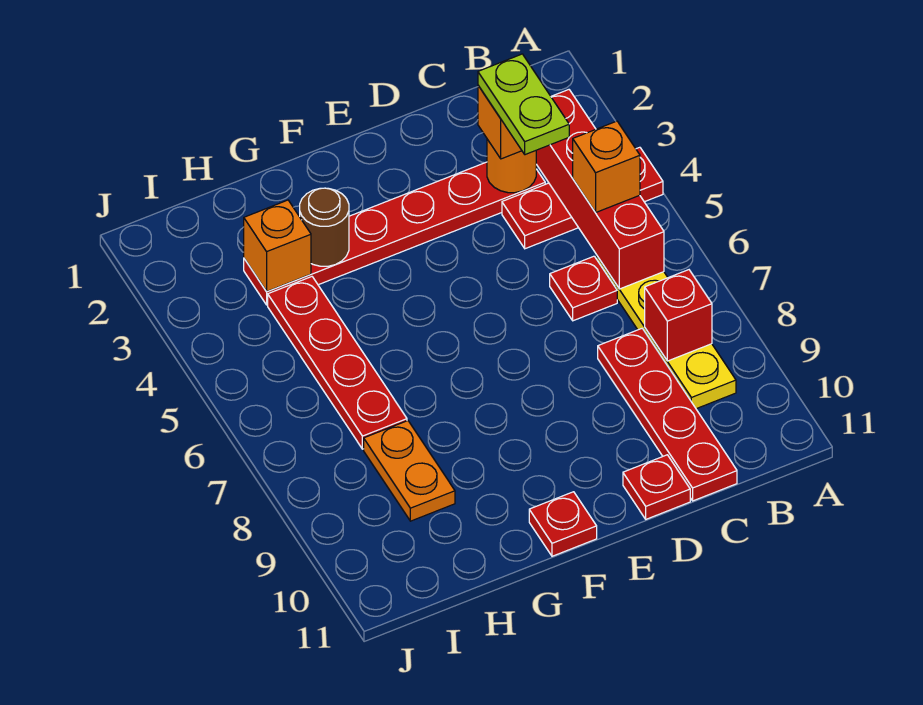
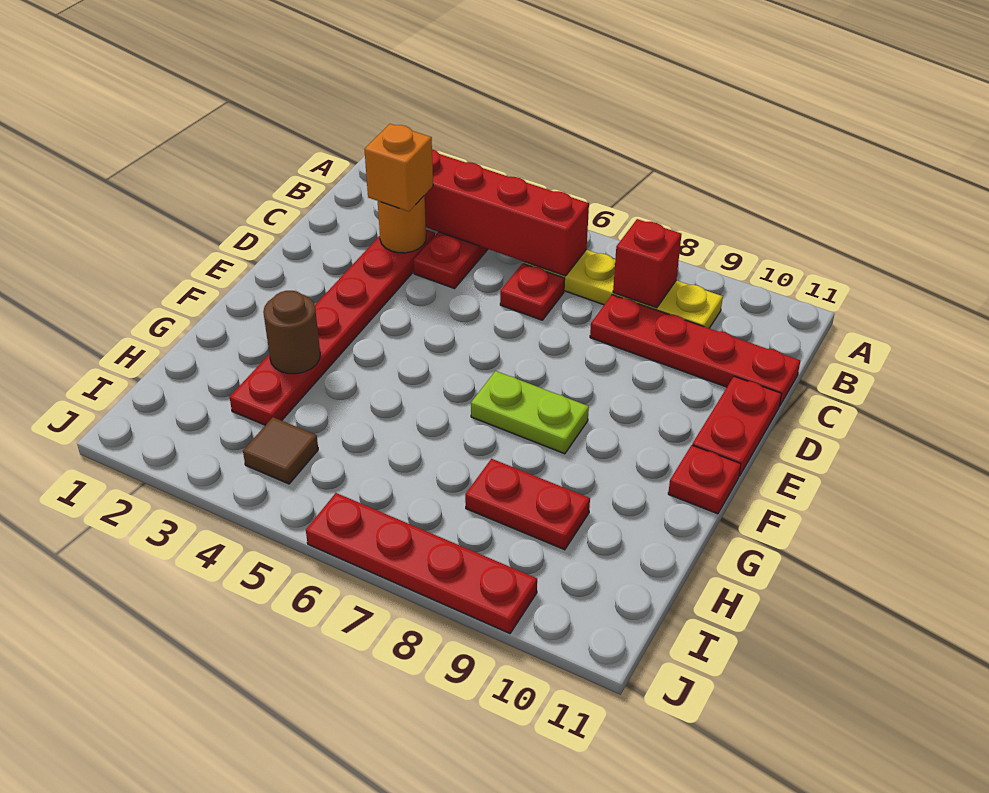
orange 1x1 brick [573,121,640,213] -> none
lime 1x2 plate [478,54,569,155] -> lime 1x2 plate moved to [471,371,589,454]
red 1x1 plate [623,455,690,519] -> red 1x2 plate [692,376,781,476]
orange 1x1 brick [244,200,311,291] -> none
red 1x4 plate [268,277,407,449] -> red 1x4 plate moved to [306,493,537,634]
orange 1x2 plate [364,421,455,521] -> red 1x2 plate [465,459,590,550]
none -> brown 1x1 tile [243,417,318,484]

